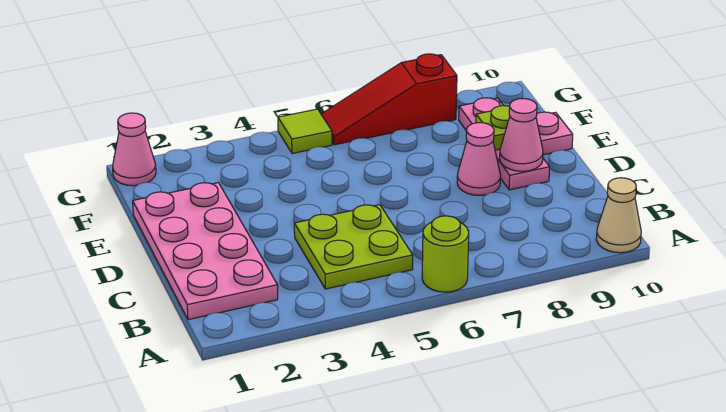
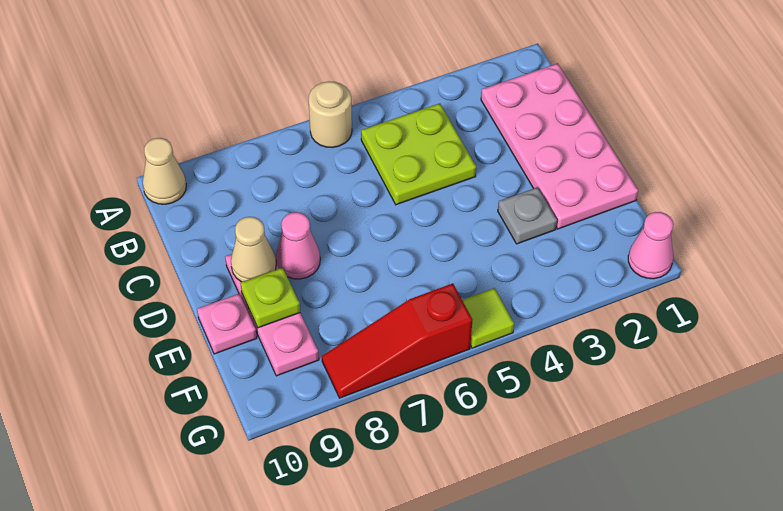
lime 1x1 round brick [422,216,469,292] -> tan 1x1 round brick [309,81,352,147]
pink 1x1 cone [500,99,543,171] -> tan 1x1 cone [231,217,276,282]
none -> grey 1x1 plate [498,187,557,244]
red 1x3 slope [321,54,457,145] -> red 1x3 slope turned to [322,283,472,398]

